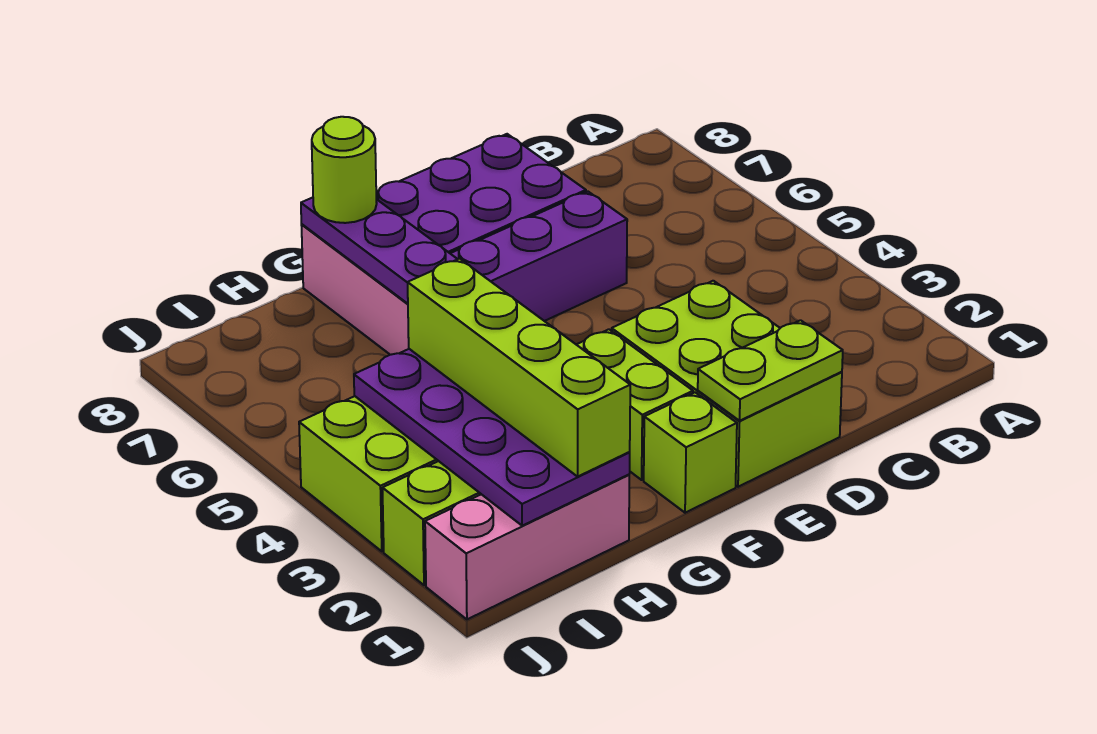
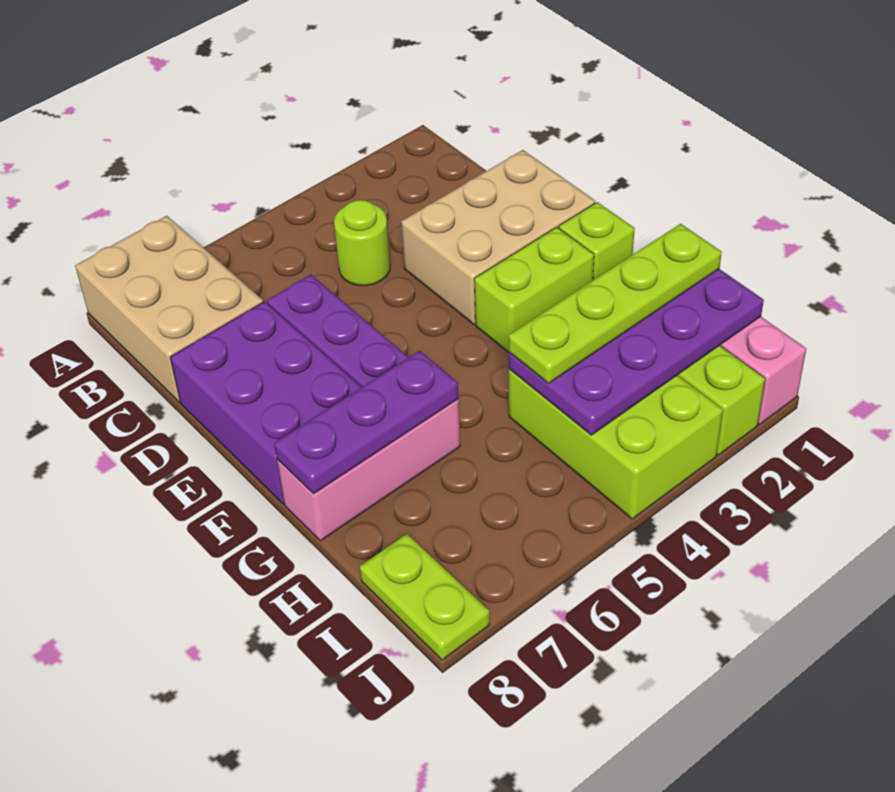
none -> tan 2x3 brick [75,216,263,402]
lime 2x3 brick [612,281,842,487] -> tan 2x3 brick [401,150,595,325]
lime 1x2 plate [698,320,843,421] -> lime 1x2 plate moved to [360,534,490,660]
lime 1x1 round brick [312,117,377,223] -> lime 1x1 round brick moved to [334,200,390,286]
lime 1x4 brick [408,259,630,477] -> lime 1x4 plate [509,224,722,383]

